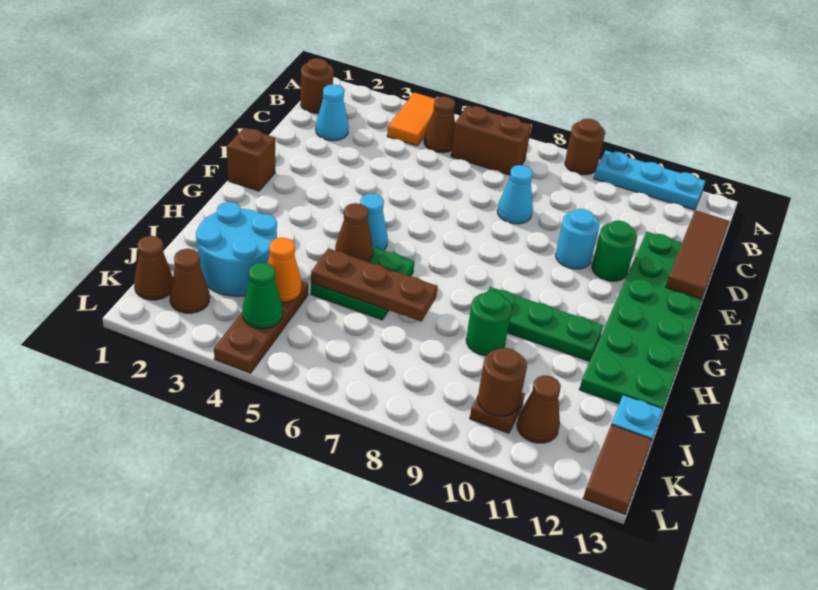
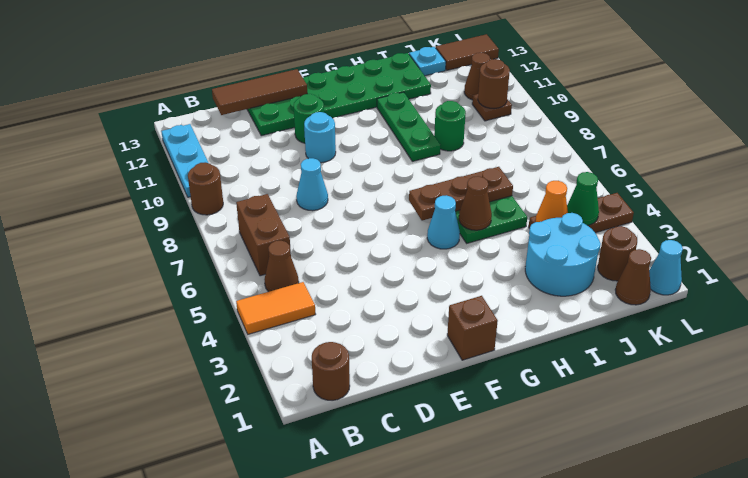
cyan 1x1 cone [316,84,349,141] -> cyan 1x1 cone moved to [649,240,683,295]
brown 1x3 plate [311,249,438,322] -> brown 1x3 plate turned to [409,167,513,221]
brown 1x1 cone [170,249,210,313] -> brown 1x1 round brick [598,226,637,281]

